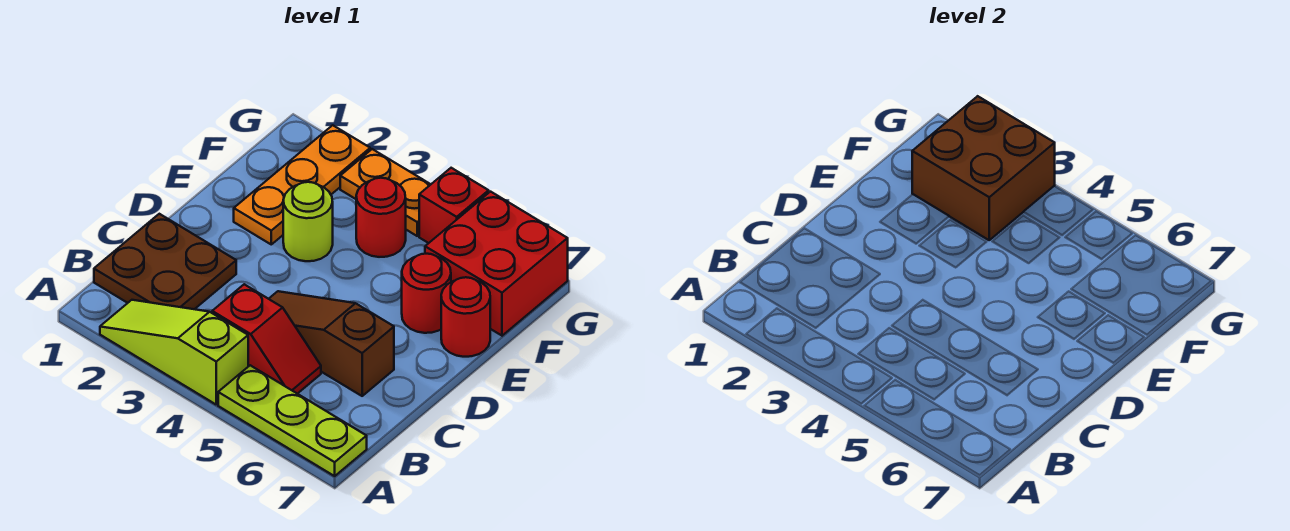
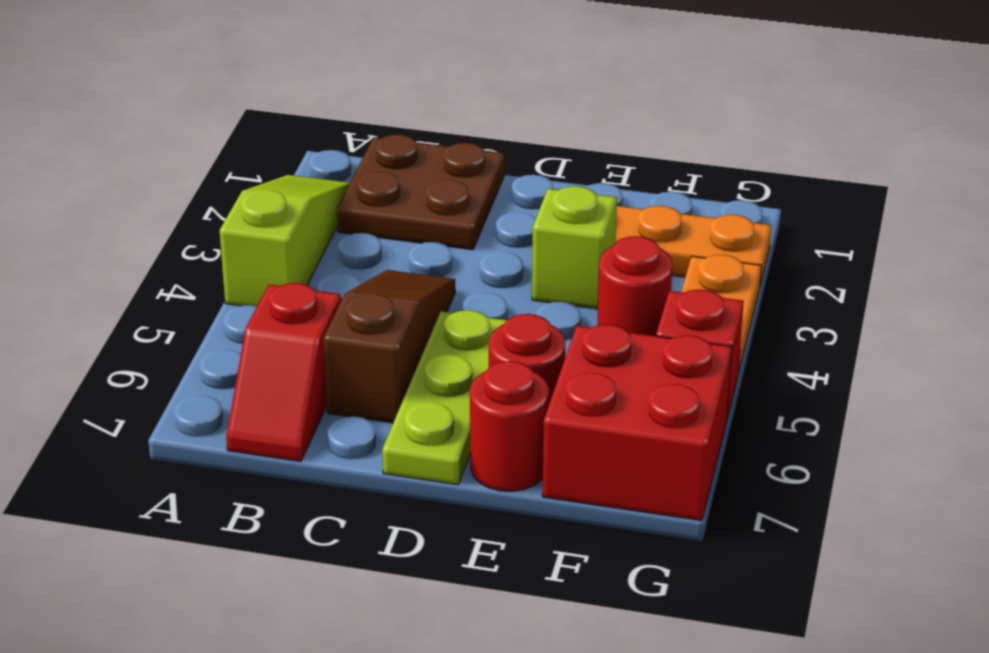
lime 1x3 plate [218,365,367,476] -> lime 1x3 plate moved to [382,310,507,485]
red 1x2 slope [212,284,321,394] -> red 1x2 slope moved to [226,283,341,462]
lime 1x1 round brick [283,182,333,261] -> lime 1x1 brick [532,186,617,309]
brown 2x2 brick [912,96,1055,240] -> none

